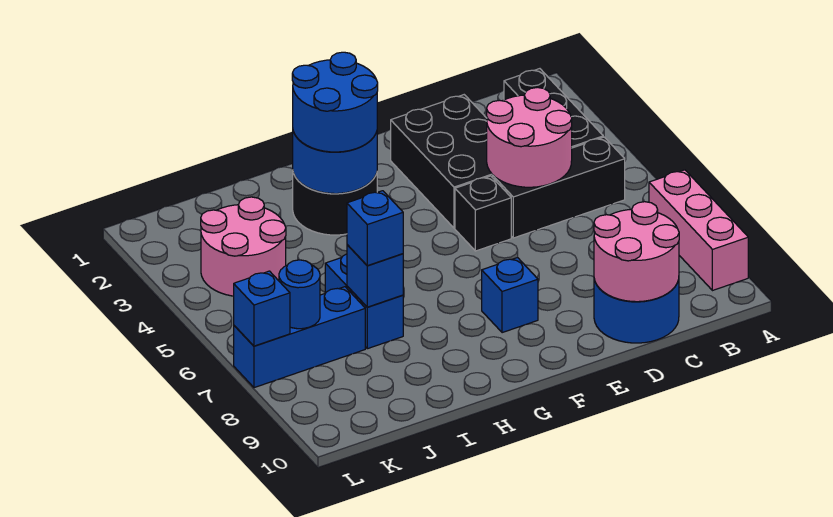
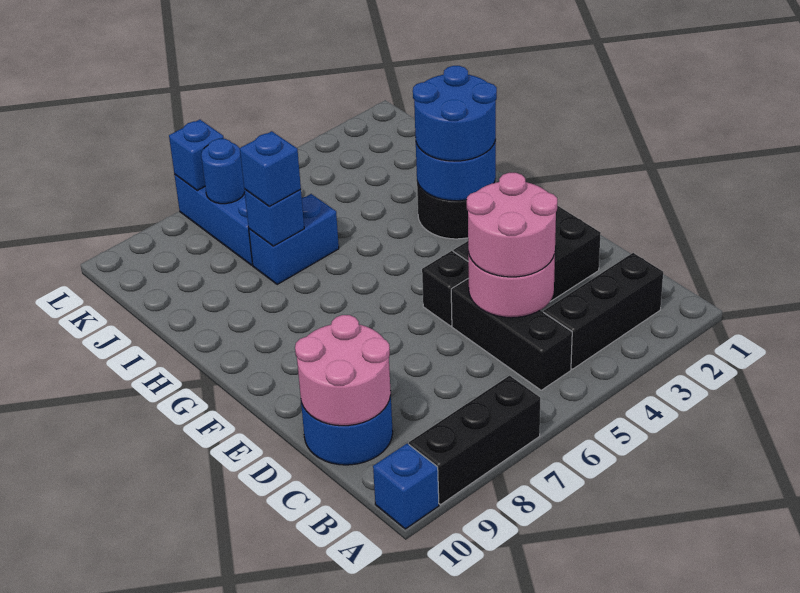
pink 1x3 brick [649,170,748,291] -> black 1x3 brick [409,376,540,505]
blue 1x1 brick [482,258,538,333] -> blue 1x1 brick moved to [373,444,439,529]
pink 2x2 round brick [201,197,286,296] -> pink 2x2 round brick moved to [467,173,557,277]

